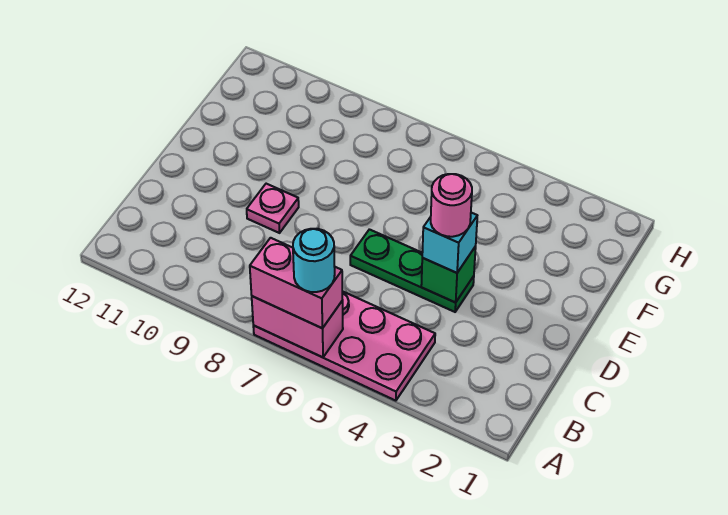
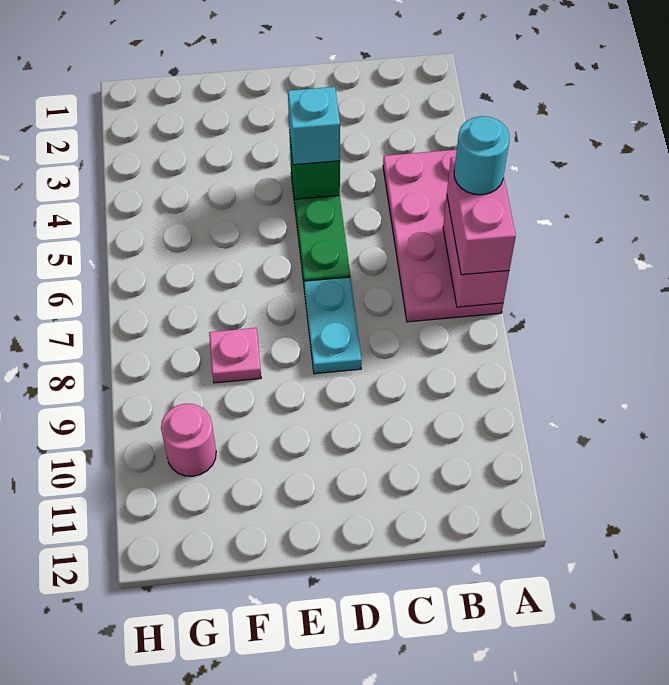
pink 1x1 round brick [431,174,472,237] -> pink 1x1 round brick moved to [161,404,216,476]
none -> cyan 1x2 plate [304,277,361,374]
pink 1x1 plate [247,184,299,233] -> pink 1x1 plate moved to [209,328,261,383]

